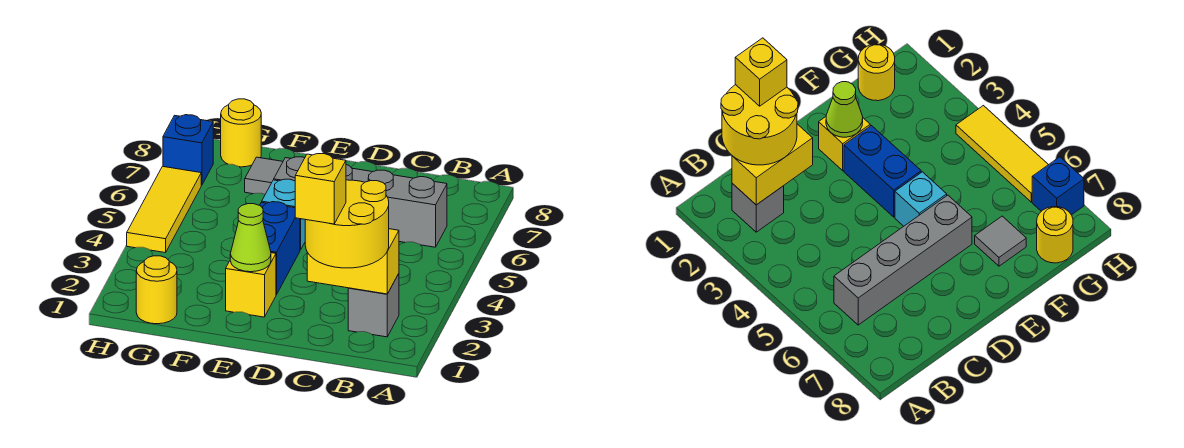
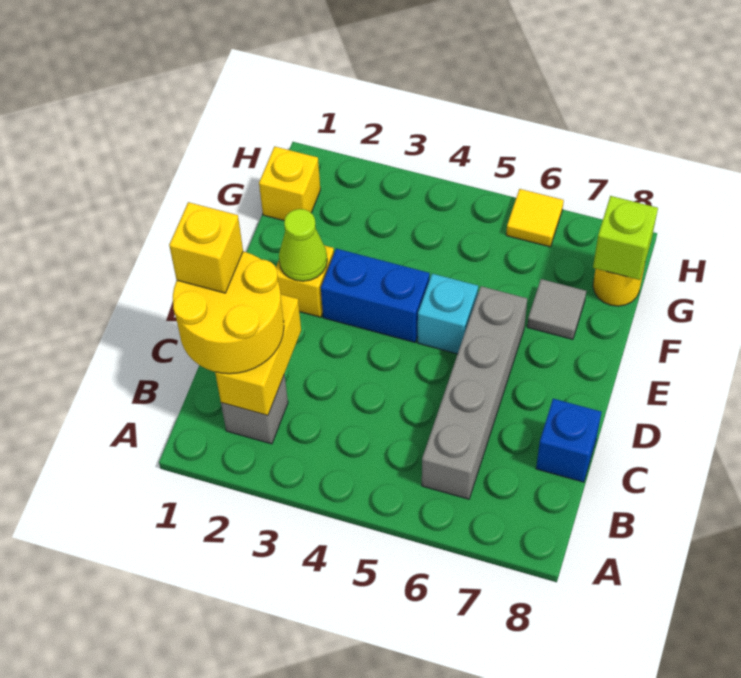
yellow 1x1 round brick [136,256,177,324] -> yellow 1x1 brick [259,146,320,220]
none -> lime 1x1 brick [593,196,658,280]
yellow 1x3 tile [127,166,201,253] -> yellow 1x1 tile [506,189,564,247]
blue 1x1 brick [163,115,213,185] -> blue 1x1 brick moved to [536,399,601,482]

